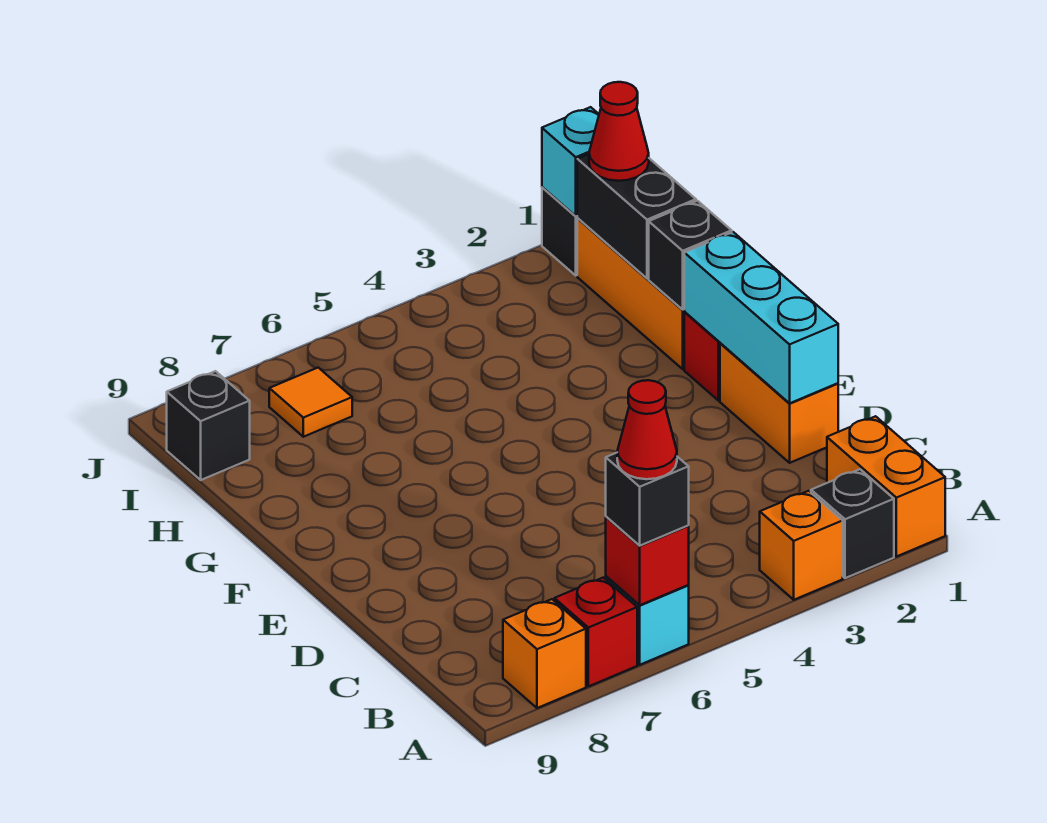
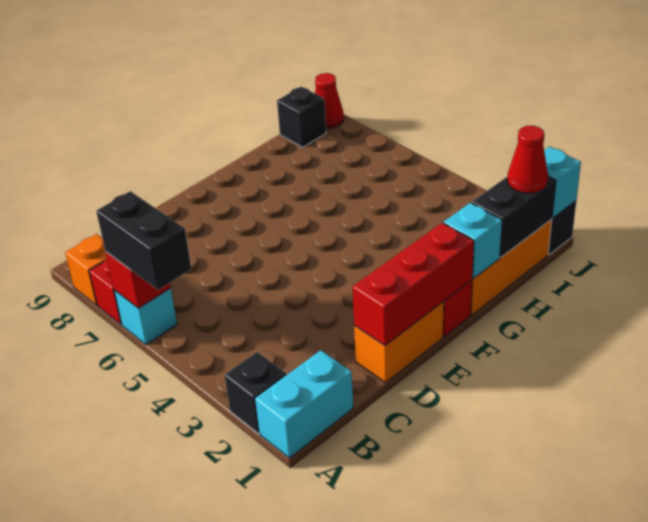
orange 1x2 brick [827,416,945,557] -> cyan 1x2 brick [255,350,353,458]
orange 1x1 brick [760,491,843,600] -> none
black 1x1 brick [606,453,689,546] -> black 1x2 brick [96,191,191,290]
red 1x1 cone [617,380,677,479] -> red 1x1 cone moved to [315,73,344,128]
cyan 1x3 brick [684,232,838,403] -> red 1x3 brick [353,223,474,345]
black 1x1 brick [649,201,732,310] -> cyan 1x1 brick [444,203,502,278]
orange 1x1 tile [269,368,352,437] -> none

